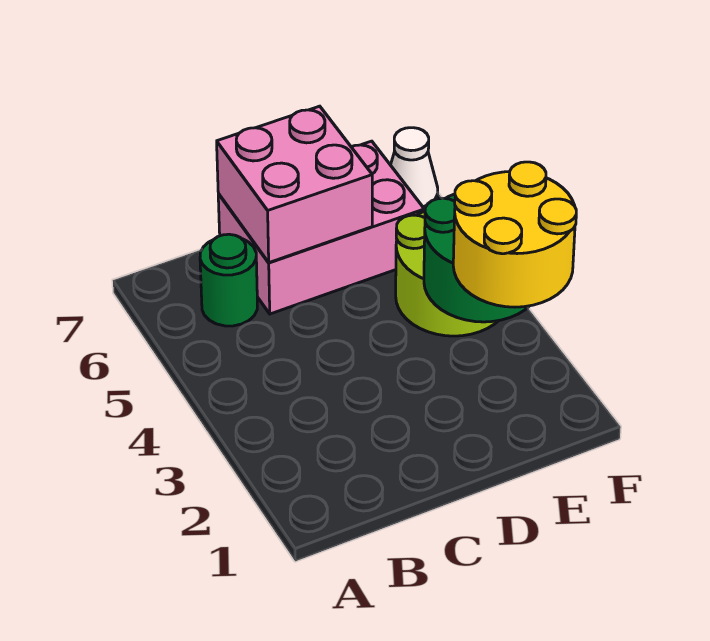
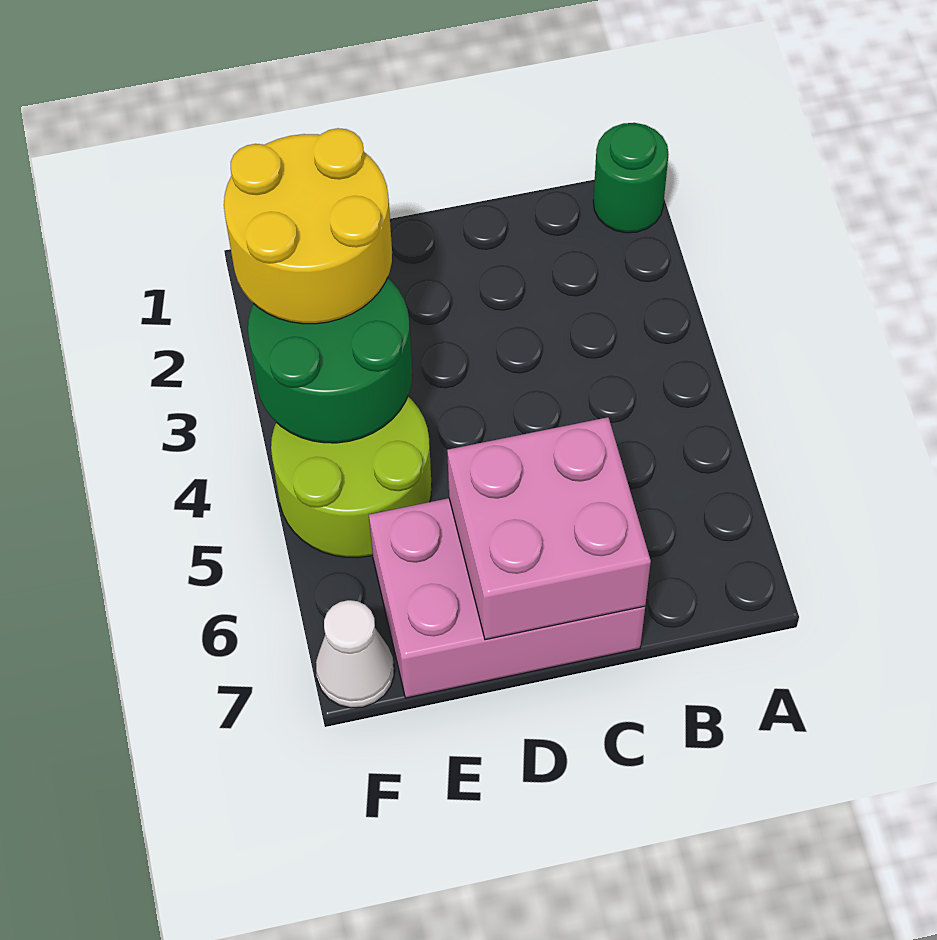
green 1x1 round brick [200,234,257,326] -> green 1x1 round brick moved to [593,123,668,233]

